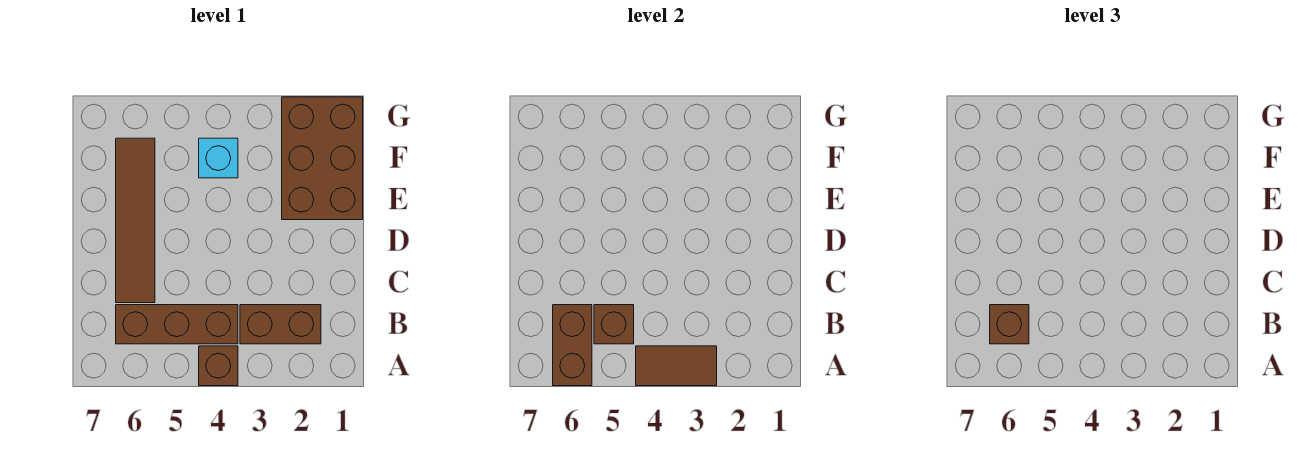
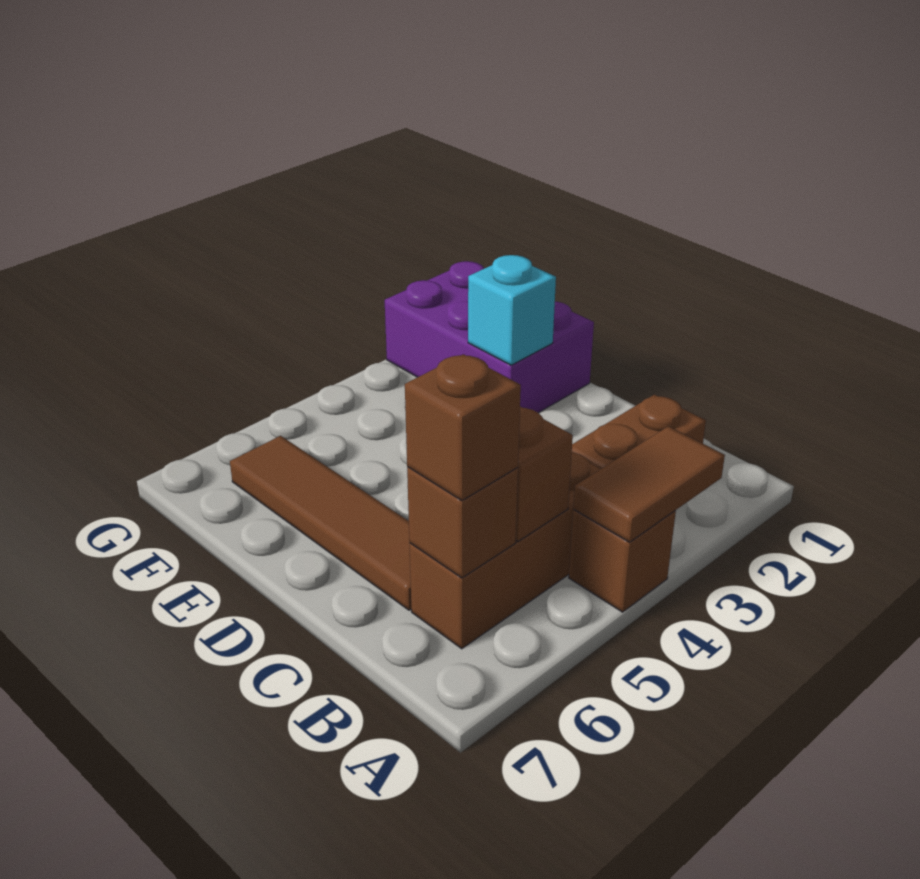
brown 1x2 brick [553,305,592,386] -> brown 1x1 brick [407,467,518,578]
brown 2x3 brick [282,97,363,220] -> purple 2x3 brick [385,261,594,413]
cyan 1x1 brick [199,138,238,178] -> cyan 1x1 brick moved to [468,255,556,365]

